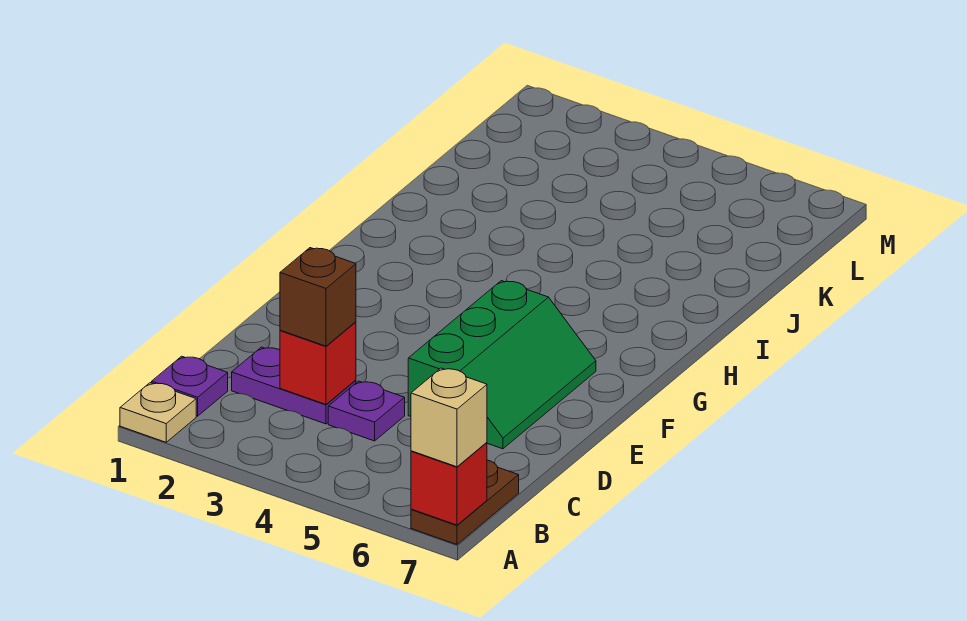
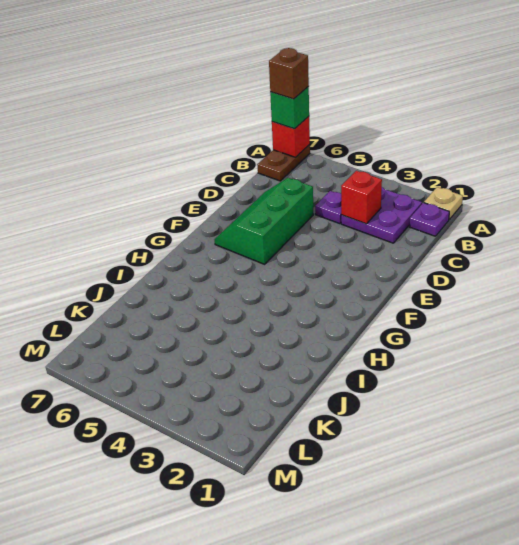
tan 1x1 brick [411,368,487,467] -> green 1x1 brick [270,87,309,129]
purple 1x2 plate [232,347,356,424] -> purple 2x2 plate [341,187,422,243]
brown 1x1 brick [280,248,356,346] -> brown 1x1 brick moved to [269,48,309,99]

